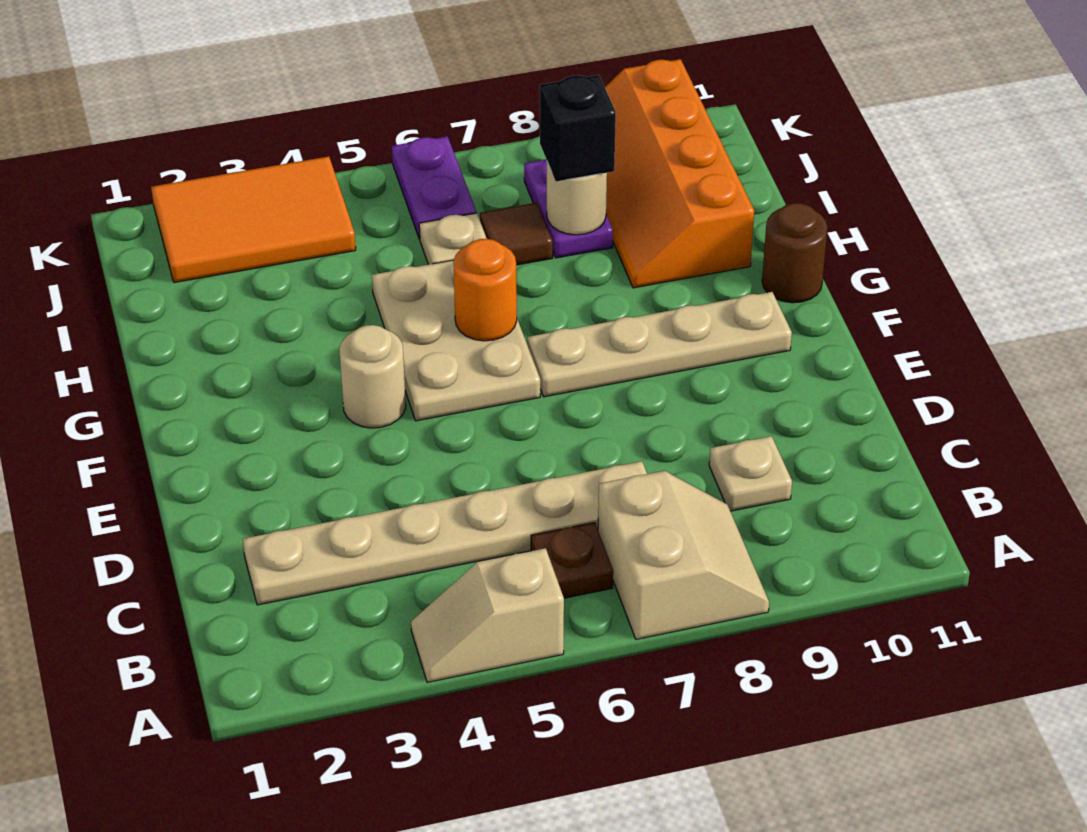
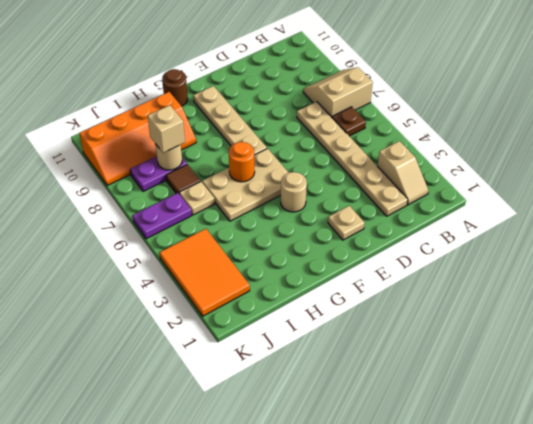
tan 1x2 slope [411,548,564,682] -> tan 1x2 slope moved to [378,141,428,205]
tan 1x1 plate [709,436,792,511] -> tan 1x1 plate moved to [328,206,365,240]
black 1x1 brick [540,75,616,181] -> tan 1x1 brick [148,105,185,153]

